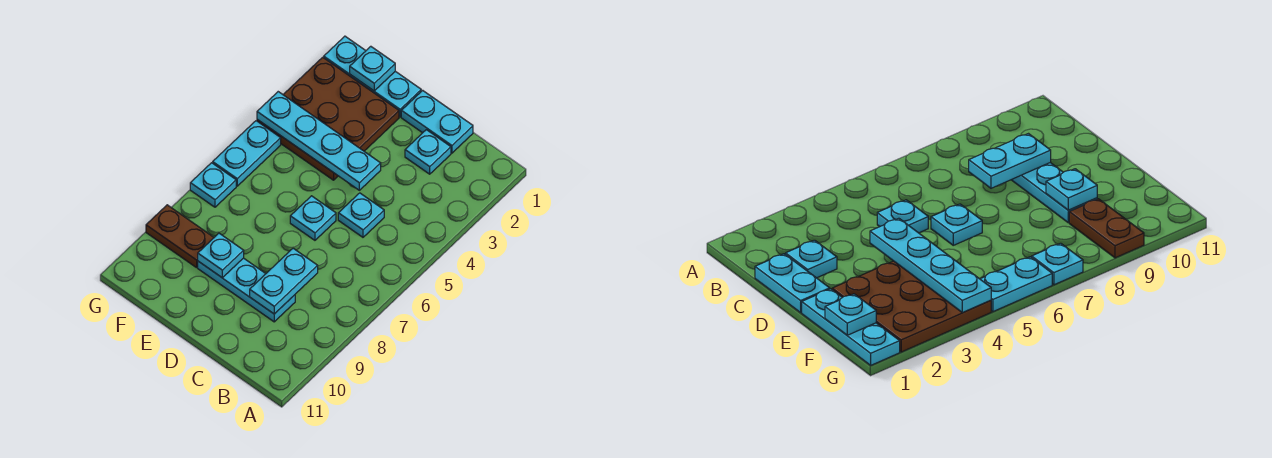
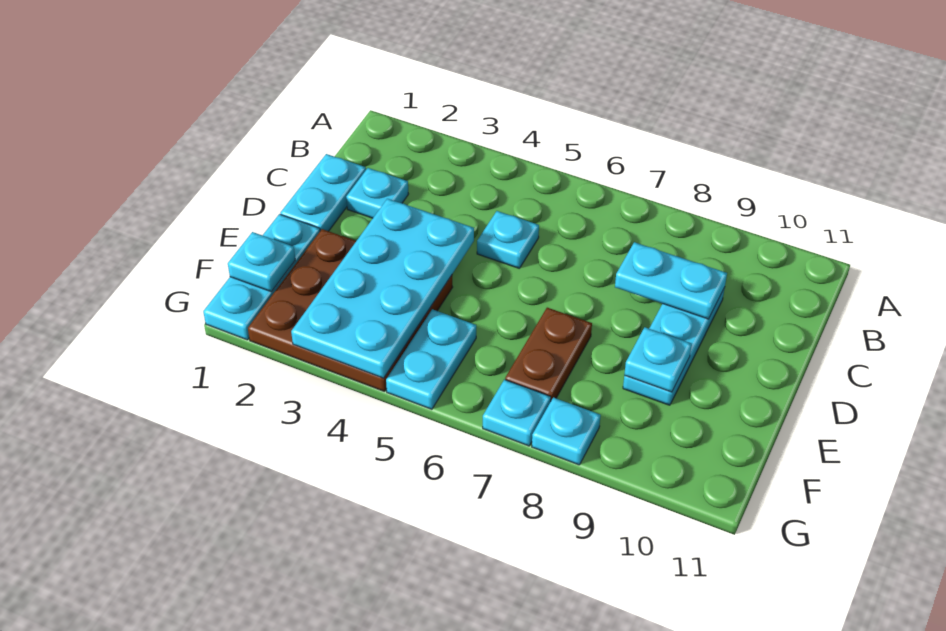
cyan 1x4 plate [257,92,381,190] -> cyan 2x4 plate [291,199,474,378]
cyan 1x1 plate [290,196,336,240] -> cyan 1x1 plate moved to [532,397,601,465]
brown 1x2 plate [146,205,214,268] -> brown 1x2 plate moved to [505,308,592,400]
cyan 1x2 plate [213,121,281,186] -> cyan 1x2 plate turned to [386,309,476,409]

